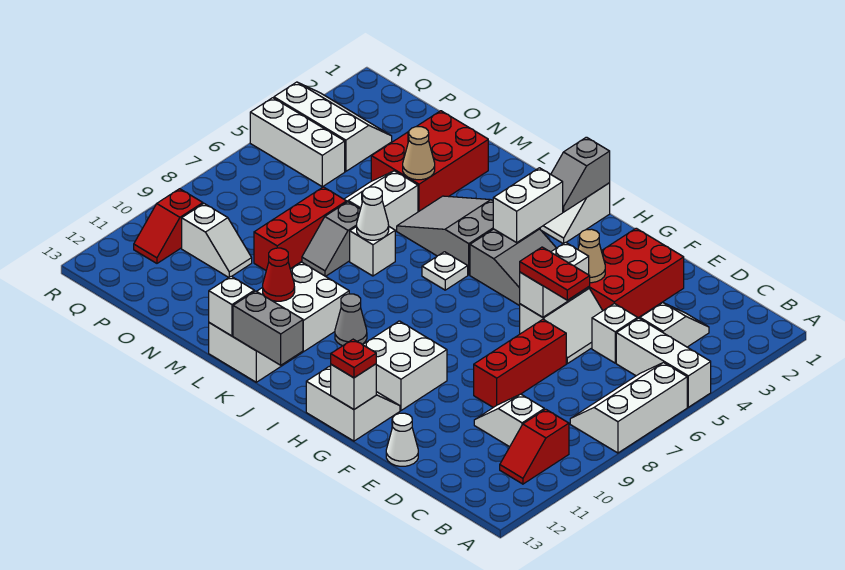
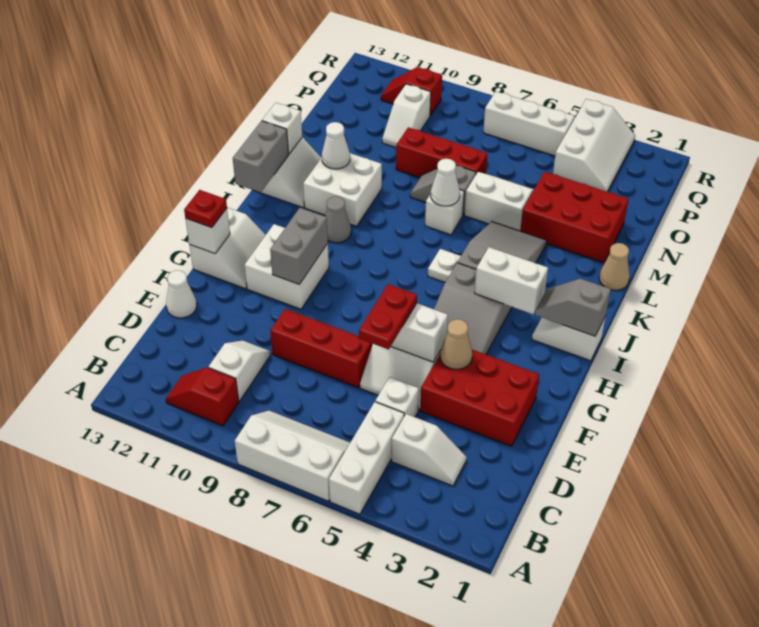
none -> grey 1x2 brick [270,208,328,285]
red 1x1 cone [263,248,295,301] -> white 1x1 cone [322,122,350,169]
tan 1x1 cone [403,127,435,180] -> tan 1x1 cone moved to [599,243,630,290]
white 1x3 brick [250,98,345,187] -> white 1x3 brick turned to [483,91,575,156]

